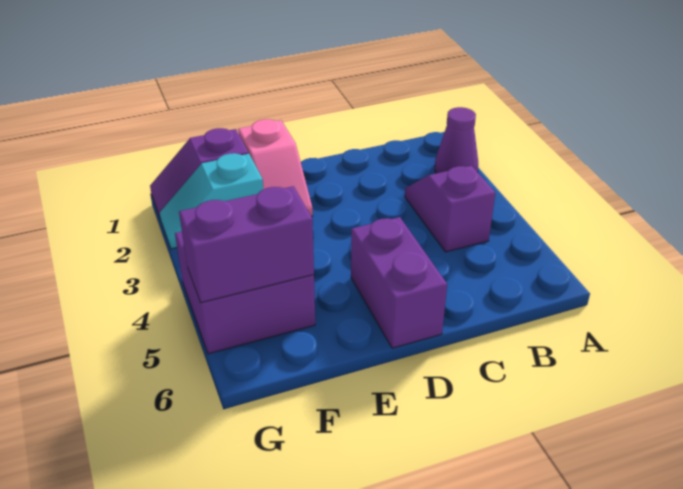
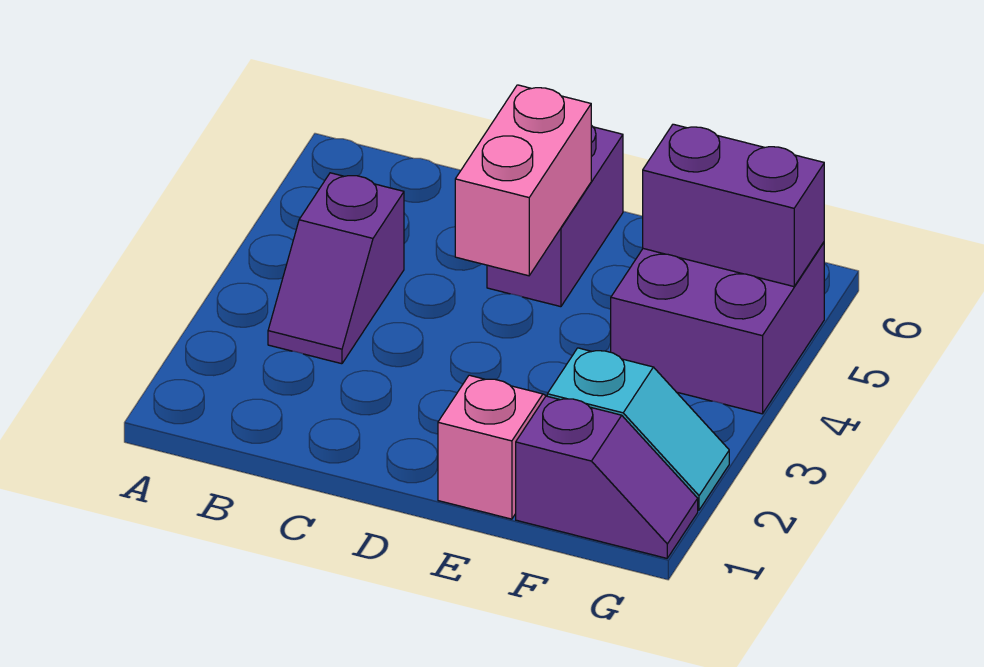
purple 1x1 cone [435,107,478,173] -> none
none -> pink 1x2 brick [455,85,591,276]

